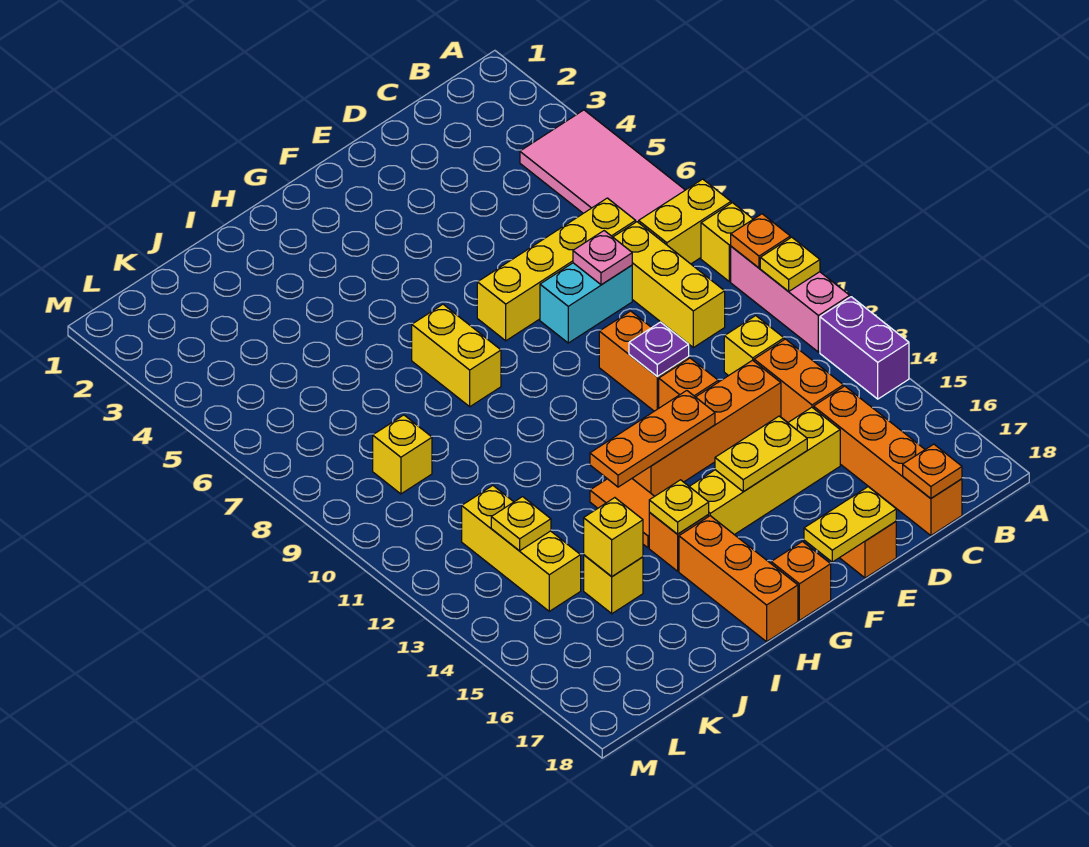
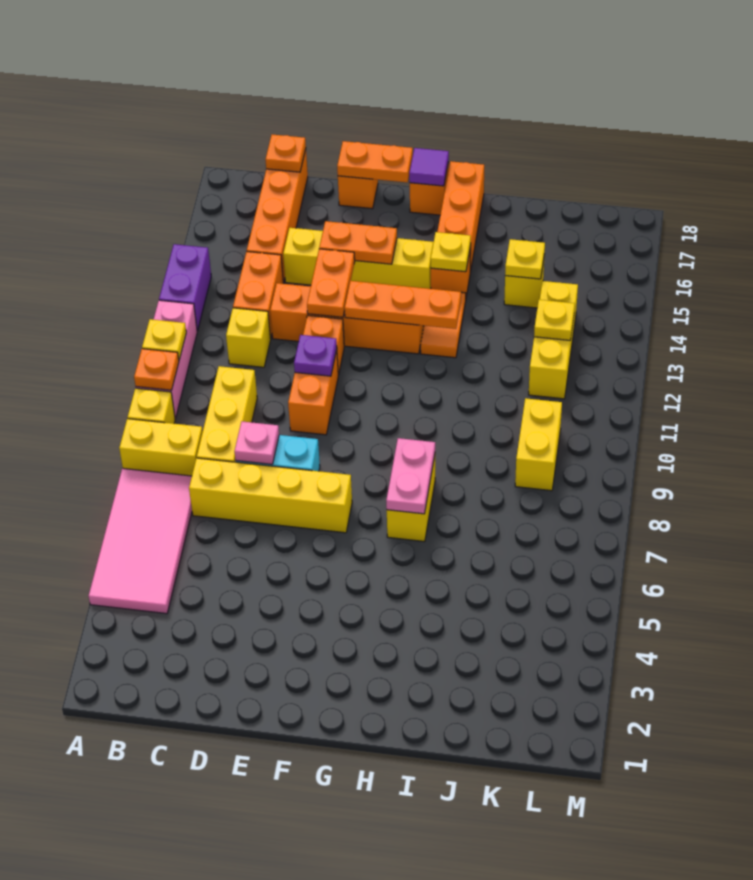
none -> orange 1x2 plate [307,249,355,317]
yellow 1x2 plate [715,416,807,492] -> orange 1x2 plate [319,221,397,264]
yellow 1x2 plate [804,487,896,562] -> orange 1x2 plate [337,141,413,182]
none -> purple 1x1 tile [409,148,449,186]
none -> pink 1x2 plate [386,438,435,514]
yellow 1x1 brick [584,498,643,577] -> yellow 1x1 plate [505,239,545,279]
yellow 1x1 brick [373,415,432,494] -> yellow 1x2 brick [515,398,562,491]

